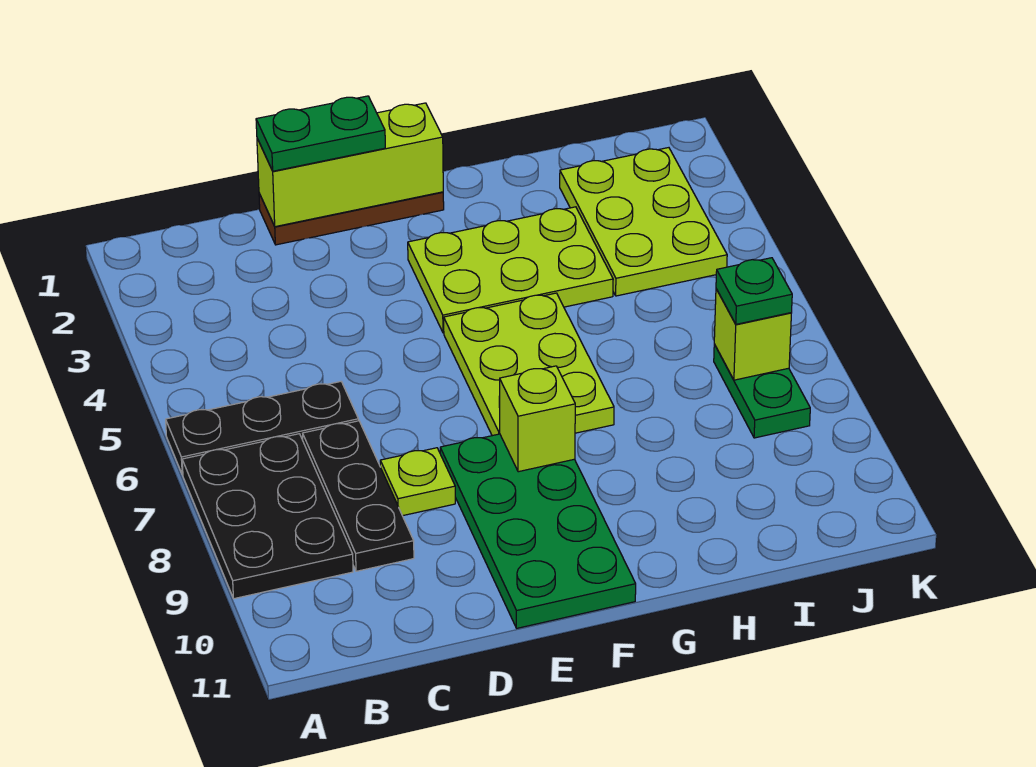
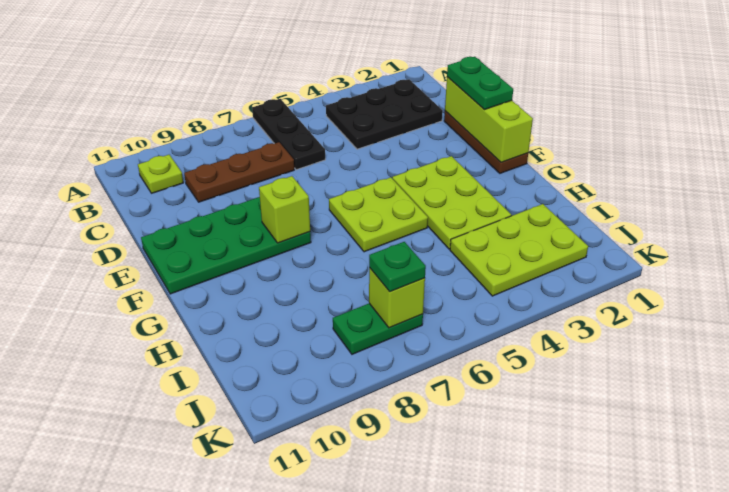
black 2x3 plate [182,434,353,599] -> black 2x3 plate moved to [326,79,443,149]
black 1x3 plate [303,421,414,571] -> brown 1x3 plate [184,142,294,202]
lime 1x1 plate [380,448,455,516] -> lime 1x1 plate moved to [138,155,183,193]
lime 2x3 plate [444,293,614,436] -> lime 2x2 plate [329,177,428,252]

